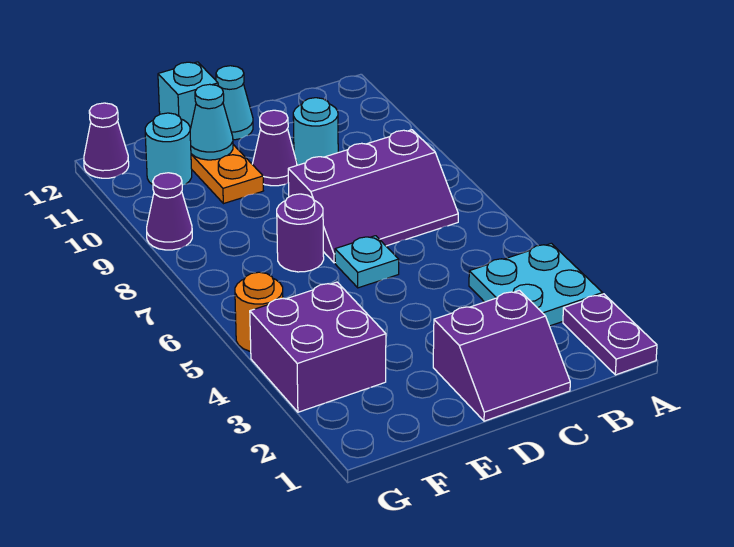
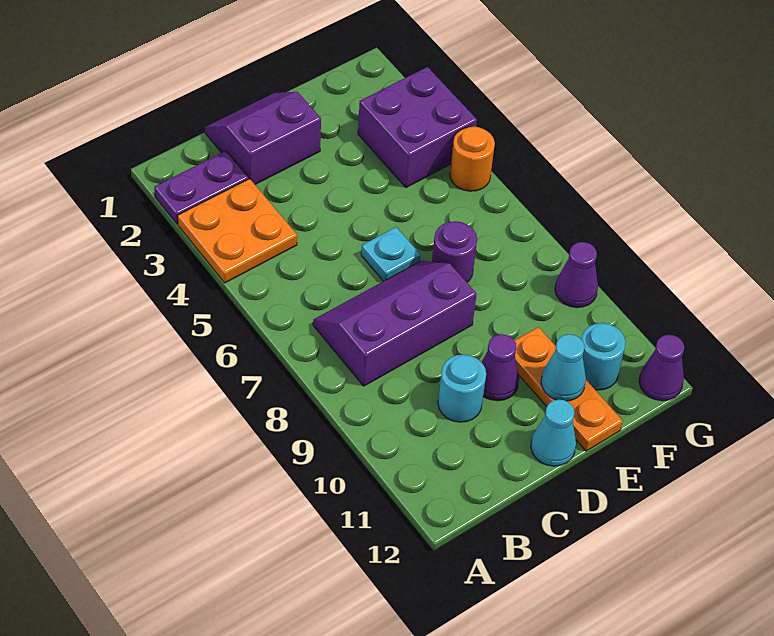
purple 1x2 plate [563,294,657,375] -> purple 1x2 plate turned to [154,151,249,224]
cyan 2x2 plate [469,243,603,326] -> orange 2x2 plate [178,179,297,283]
cyan 1x1 brick [158,62,218,129] -> none

